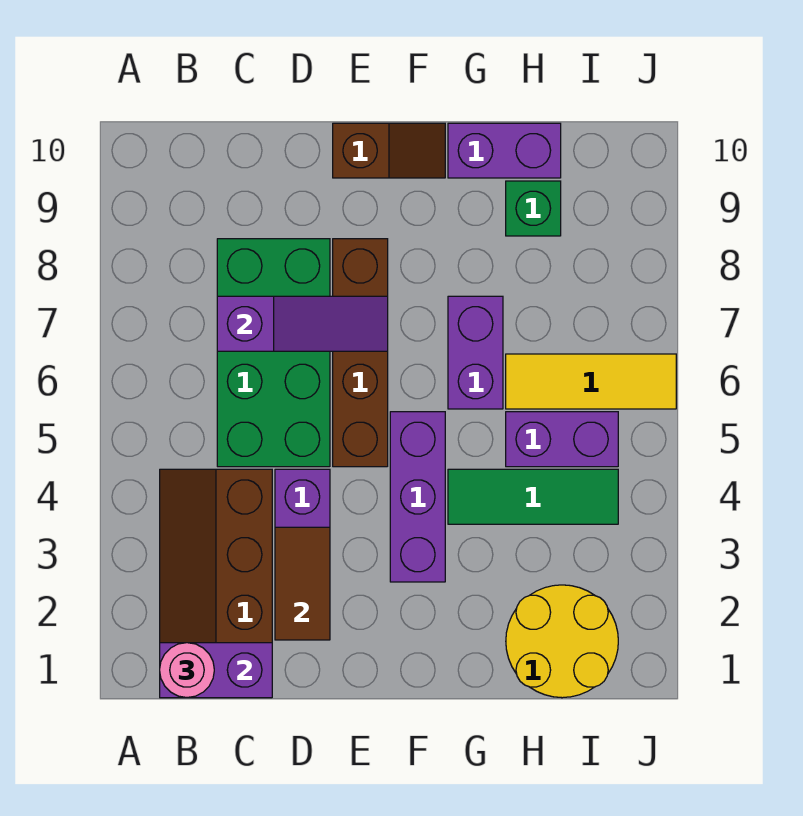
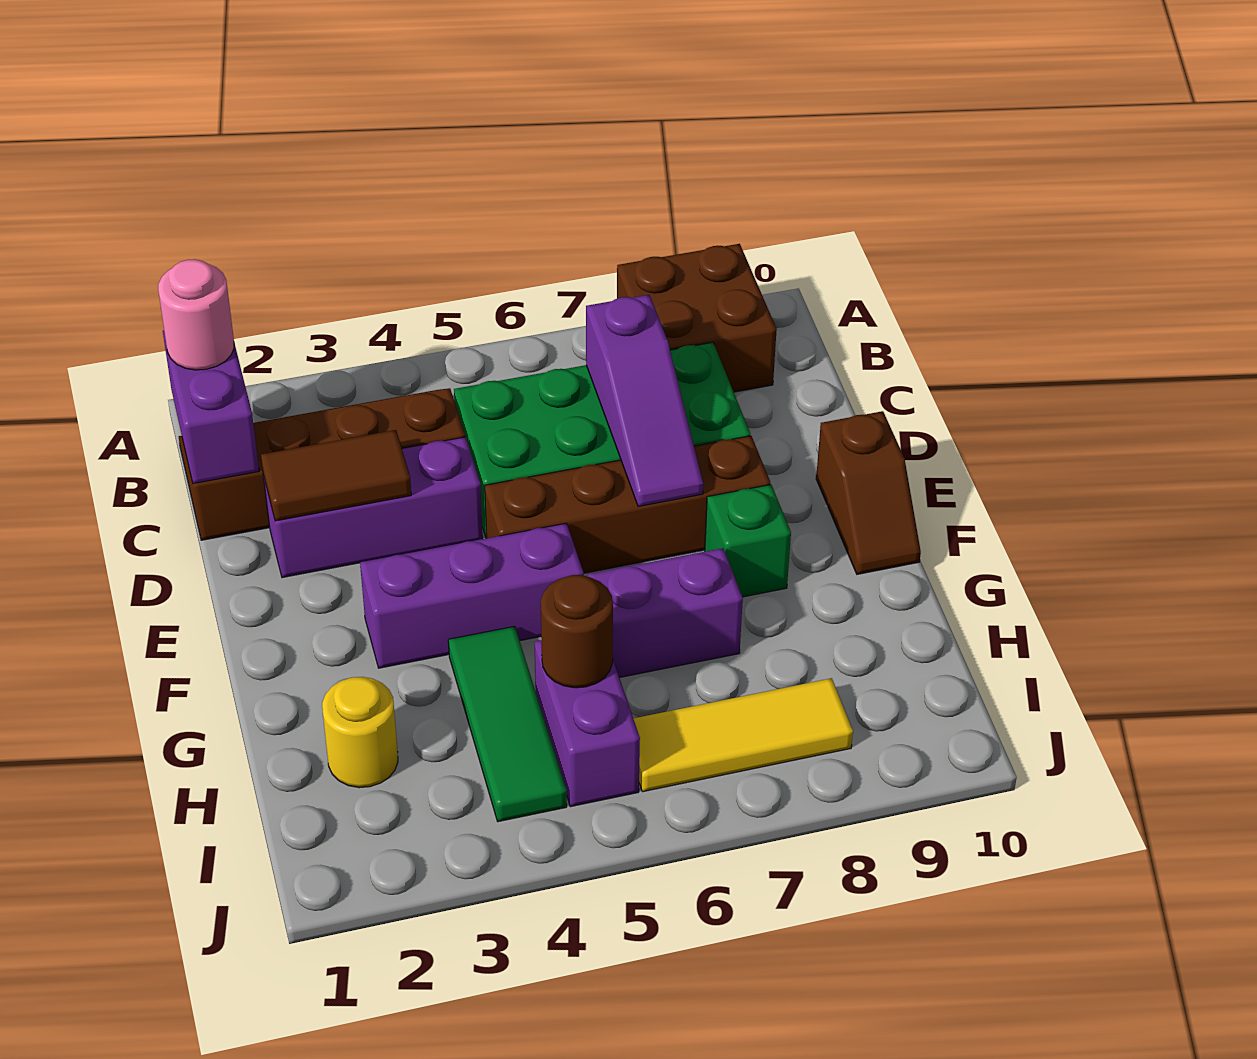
none -> brown 2x2 brick [617,244,777,392]
purple 1x2 brick [448,123,561,178] -> none
yellow 2x2 round brick [506,585,618,698] -> yellow 1x1 round brick [322,677,398,788]
none -> brown 1x1 round brick [541,575,613,688]
yellow 1x3 tile [506,354,676,409] -> yellow 1x3 tile turned to [633,678,853,792]
green 1x1 brick [506,181,561,236] -> green 1x1 brick moved to [705,485,791,597]

